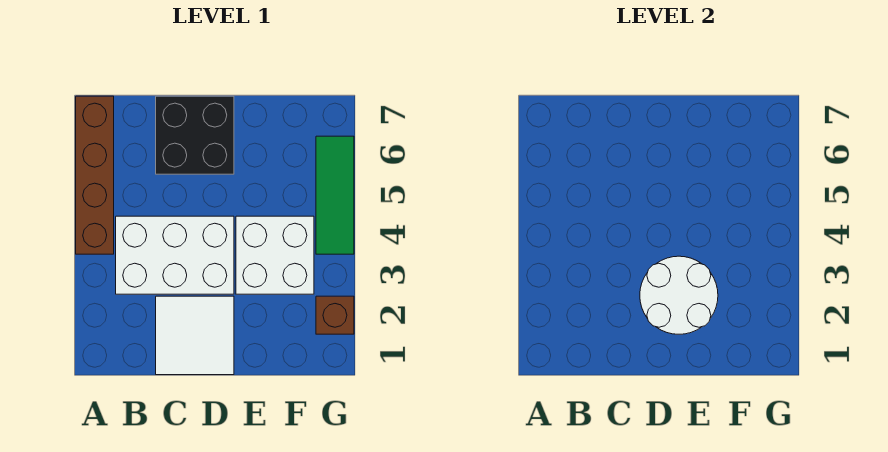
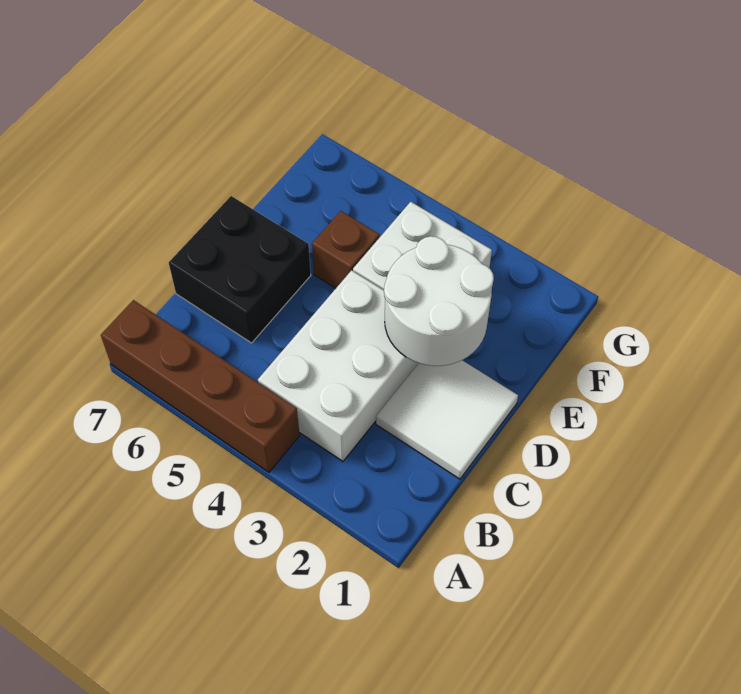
brown 1x1 brick [316,296,354,334] -> brown 1x1 brick moved to [312,211,380,288]
green 1x3 tile [316,136,354,254] -> none

